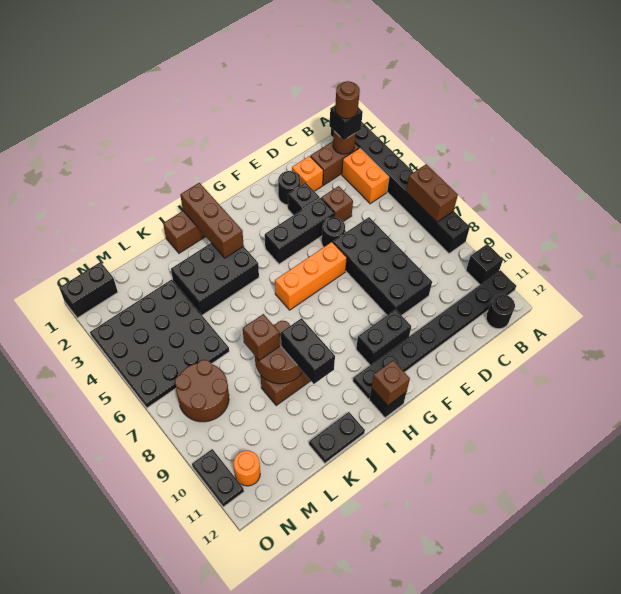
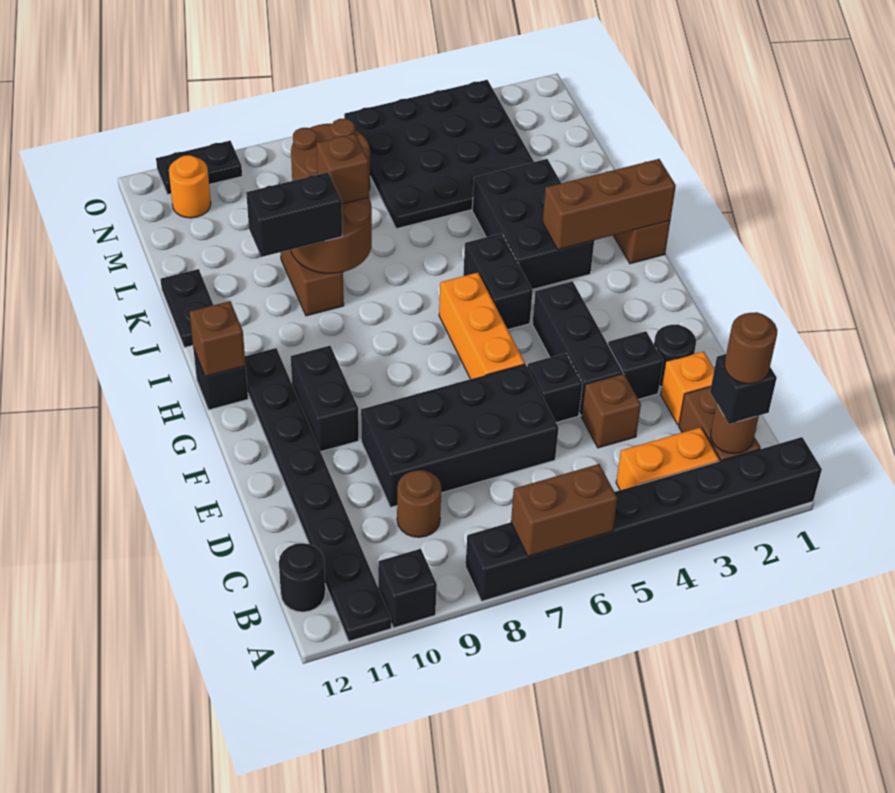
none -> brown 1x1 round brick [397,470,441,537]
black 1x1 round brick [322,217,345,247] -> black 1x1 brick [527,353,582,423]
black 1x2 brick [59,262,118,318] -> black 1x2 brick moved to [463,233,533,330]

